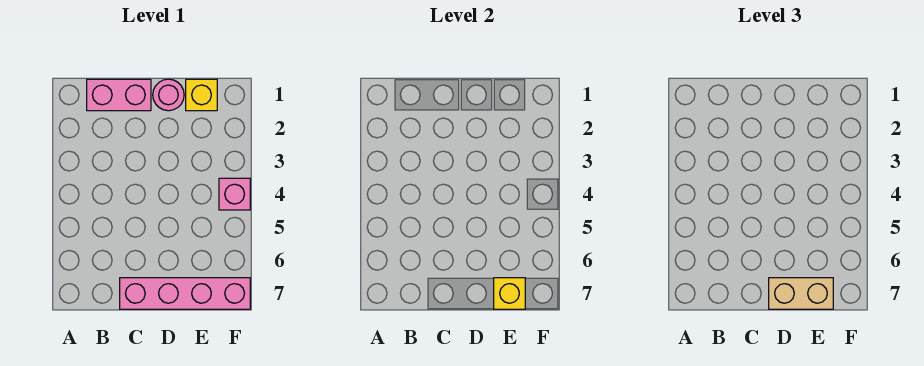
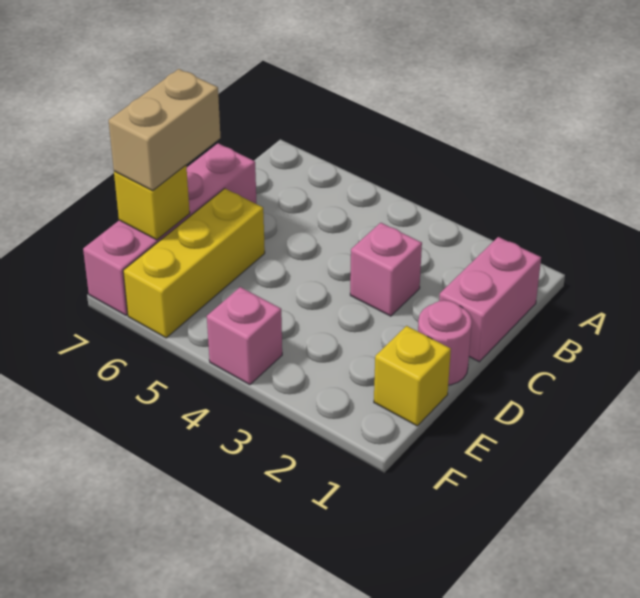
none -> pink 1x1 brick [350,223,422,316]
none -> yellow 1x3 brick [123,189,265,338]

